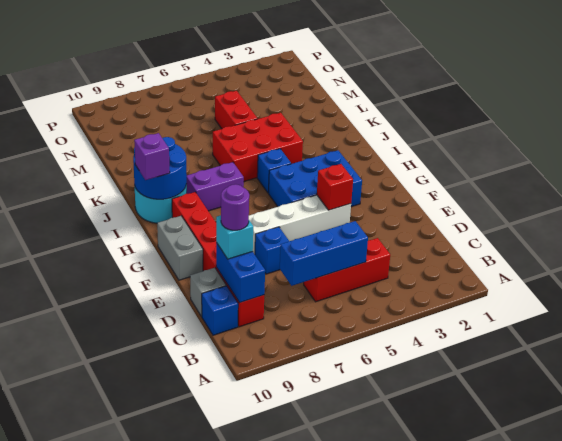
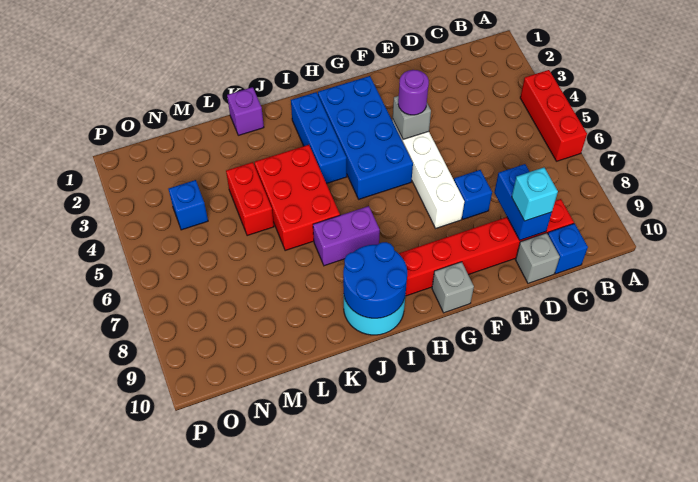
red 1x3 brick [304,238,390,302] -> red 1x3 brick moved to [520,70,587,161]
blue 1x3 brick [280,221,368,286] -> blue 1x3 brick moved to [291,92,347,184]
blue 1x2 brick [216,243,265,303] -> blue 1x2 brick turned to [494,164,552,240]
purple 1x1 round brick [221,184,249,230] -> purple 1x1 round brick moved to [398,70,429,115]
red 1x1 brick [317,164,353,210] -> grey 1x1 brick [393,96,431,139]
grey 1x2 brick [157,216,203,280] -> grey 1x1 brick [432,262,474,313]
blue 2x3 brick [269,150,362,207] -> blue 2x4 brick [318,76,413,199]
blue 1x1 brick [257,149,291,193] -> blue 1x1 brick moved to [168,180,208,230]
purple 1x2 brick [187,162,244,211] -> purple 1x2 brick turned to [313,206,380,266]
purple 1x1 brick [134,133,170,180] -> purple 1x1 brick moved to [227,87,264,135]
red 1x2 brick [215,91,258,129] -> red 1x2 brick turned to [226,162,274,236]

